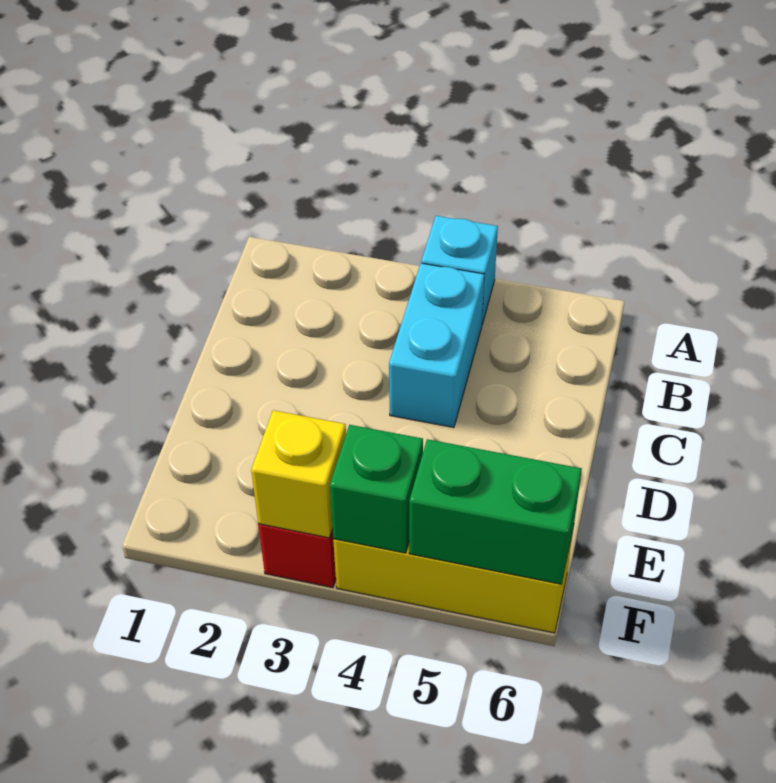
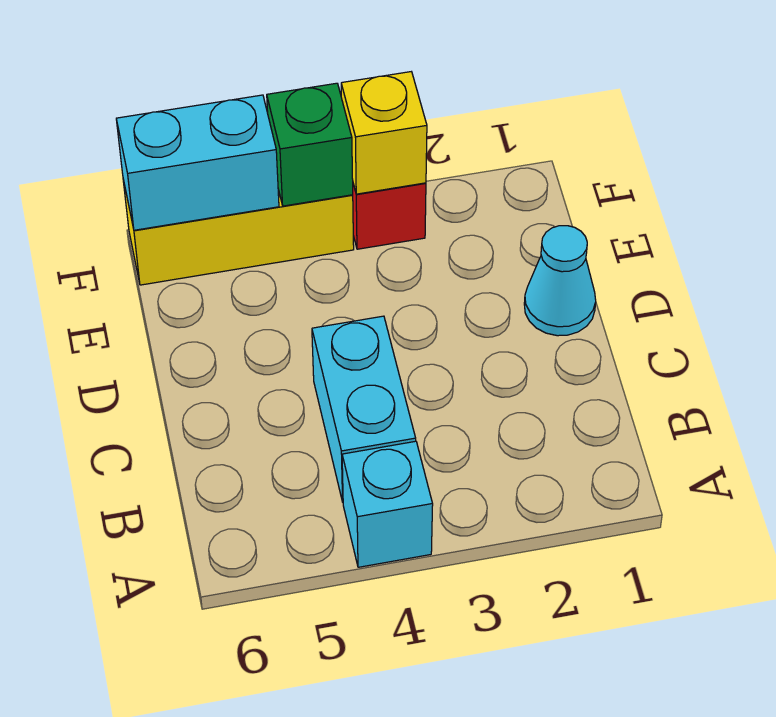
none -> cyan 1x1 cone [524,226,596,336]
green 1x2 brick [409,439,582,584] -> cyan 1x2 brick [116,95,279,230]

